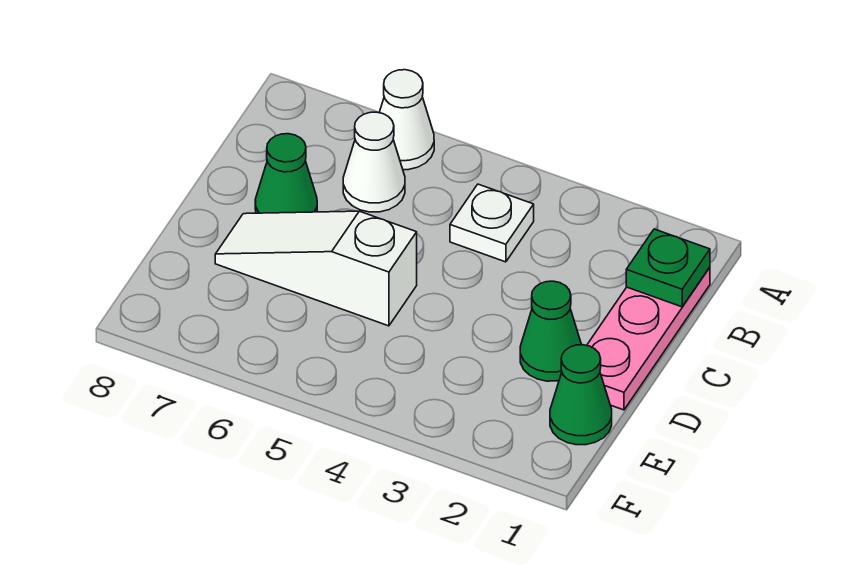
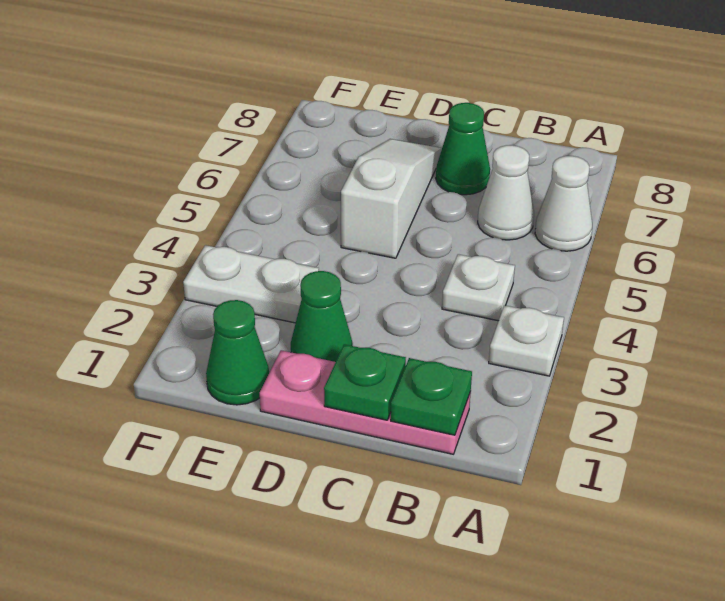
none -> white 1x1 plate [489,305,564,376]
none -> green 1x1 plate [324,344,406,420]
none -> white 1x2 plate [183,245,319,323]

